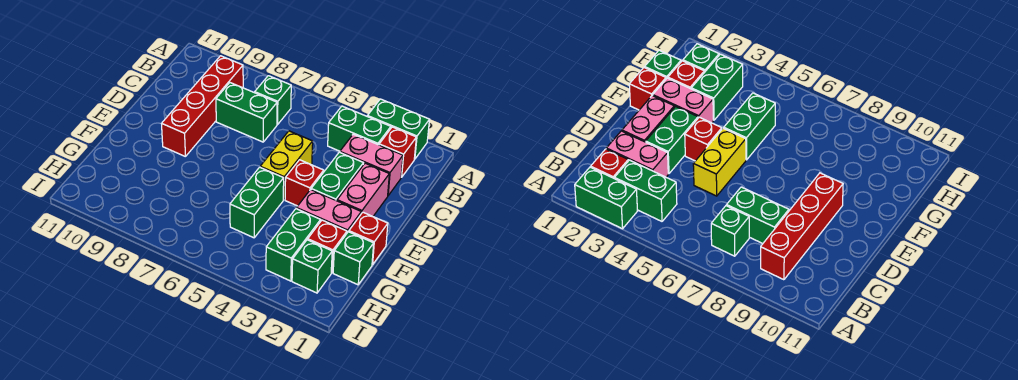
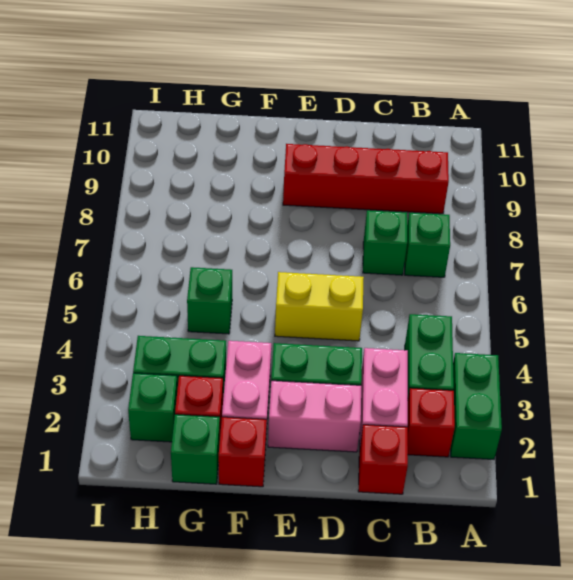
green 1x2 brick [216,83,277,142] -> green 1x1 brick [363,210,407,275]
red 1x1 brick [285,160,324,206] -> red 1x1 brick moved to [358,425,408,494]
green 1x2 brick [230,167,284,238] -> green 1x1 brick [187,267,232,334]

